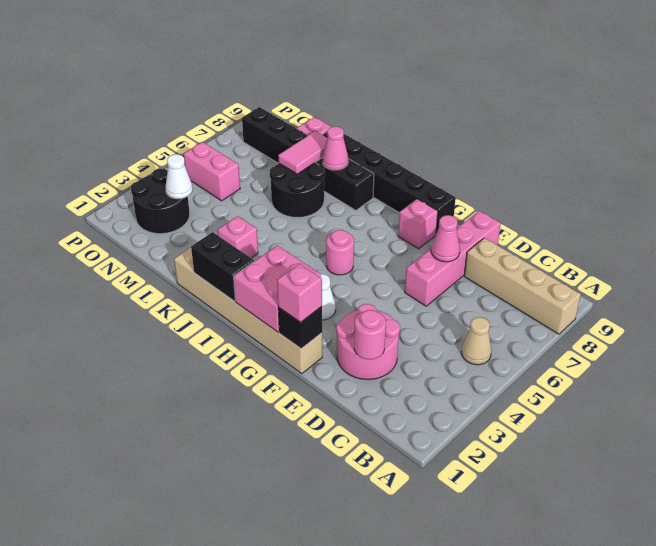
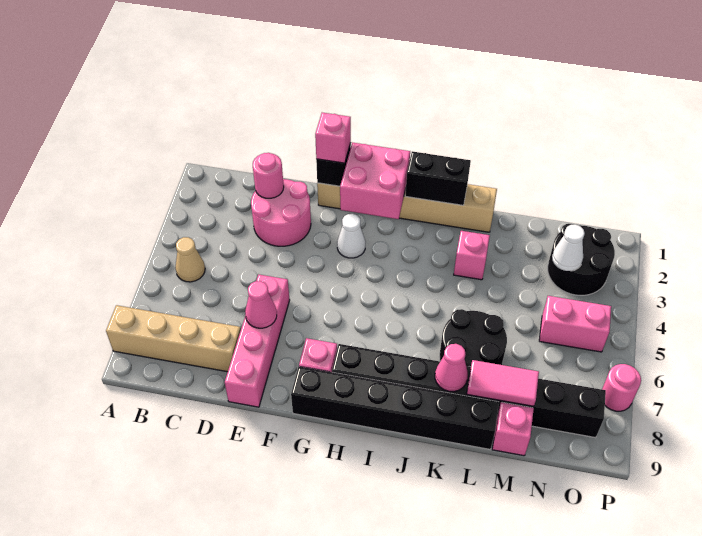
pink 1x1 round brick [326,230,354,275] -> pink 1x1 round brick moved to [602,364,641,411]
black 1x6 brick [242,107,374,210] -> black 1x8 brick [332,344,606,438]
pink 1x2 tile [278,131,327,174] -> pink 1x2 tile turned to [467,360,539,406]

